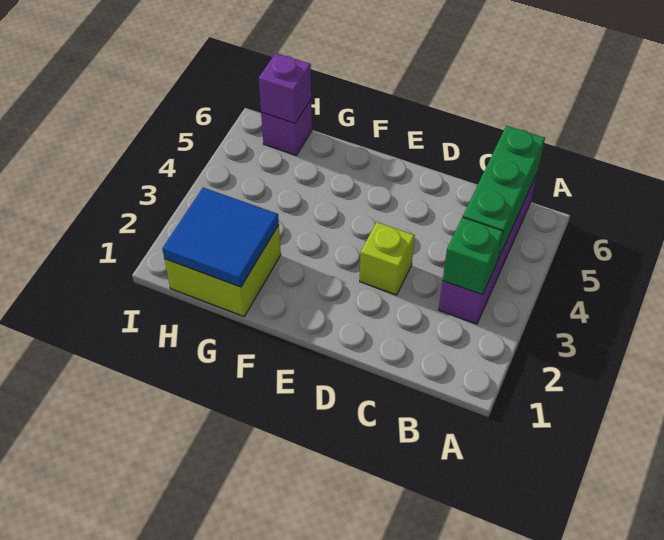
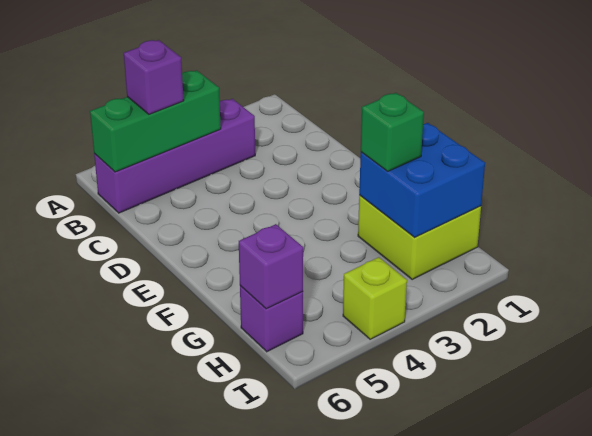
green 1x1 brick [443,217,503,295] -> green 1x1 brick moved to [361,93,424,171]
none -> purple 1x1 brick [124,40,184,114]
lime 1x1 brick [360,222,415,295] -> lime 1x1 brick moved to [343,257,407,339]
blue 2x2 tile [162,188,279,287] -> blue 2x2 brick [359,123,485,238]

